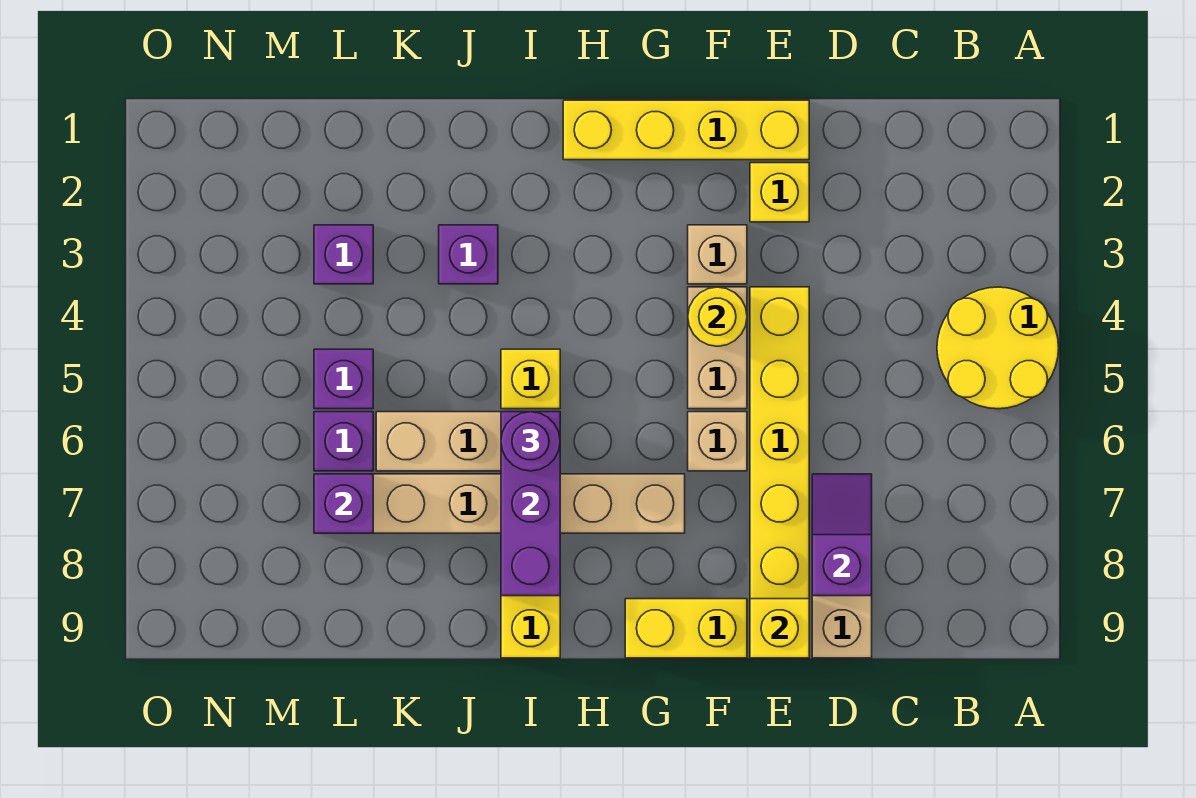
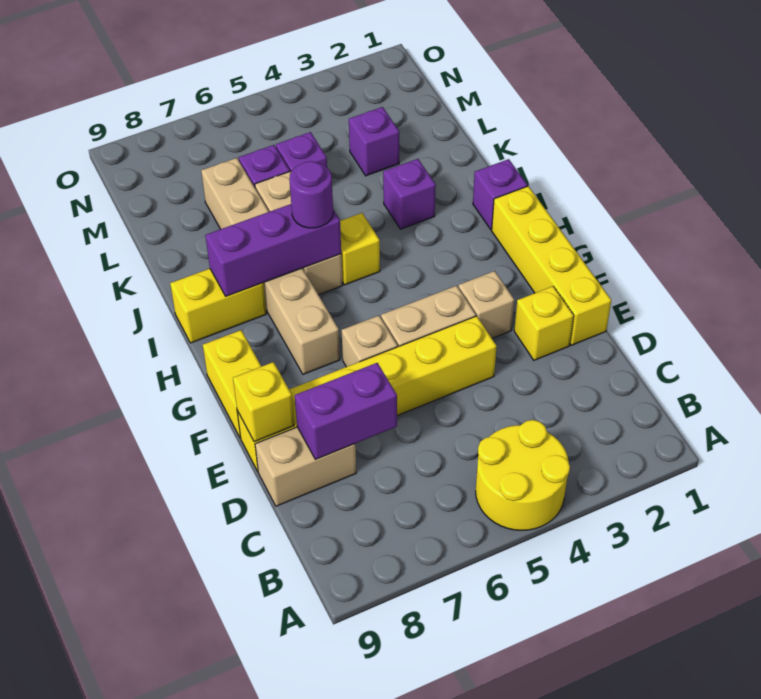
purple 1x2 slope [812,474,872,596] -> purple 1x2 brick [295,363,397,460]
yellow 1x1 round brick [688,287,747,346] -> none
purple 1x1 brick [314,474,373,533] -> purple 1x1 brick moved to [473,159,527,230]

